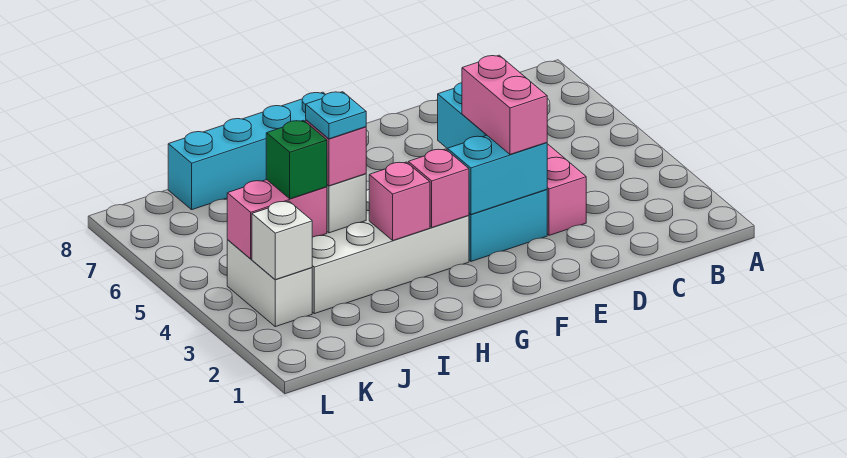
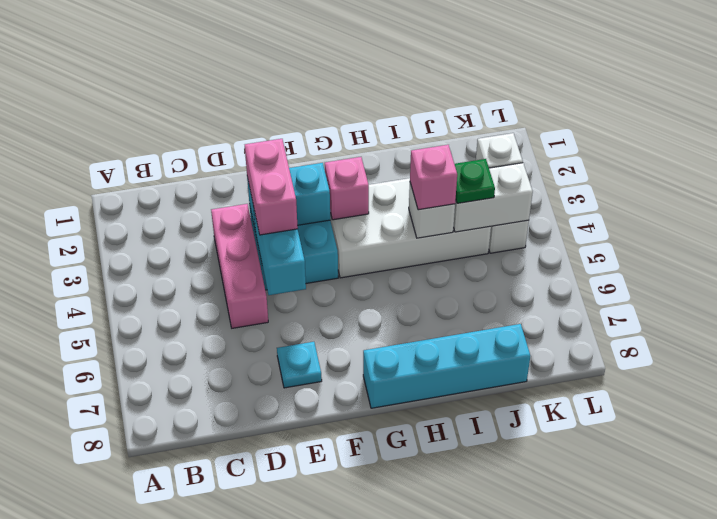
pink 1x1 brick [369,162,430,240] -> none
cyan 1x1 plate [306,92,366,139] -> cyan 1x1 plate moved to [277,342,322,388]
pink 1x2 brick [227,180,327,259] -> white 1x2 brick [453,163,533,232]
green 1x1 brick [266,120,327,199] -> green 1x1 plate [455,159,495,203]

